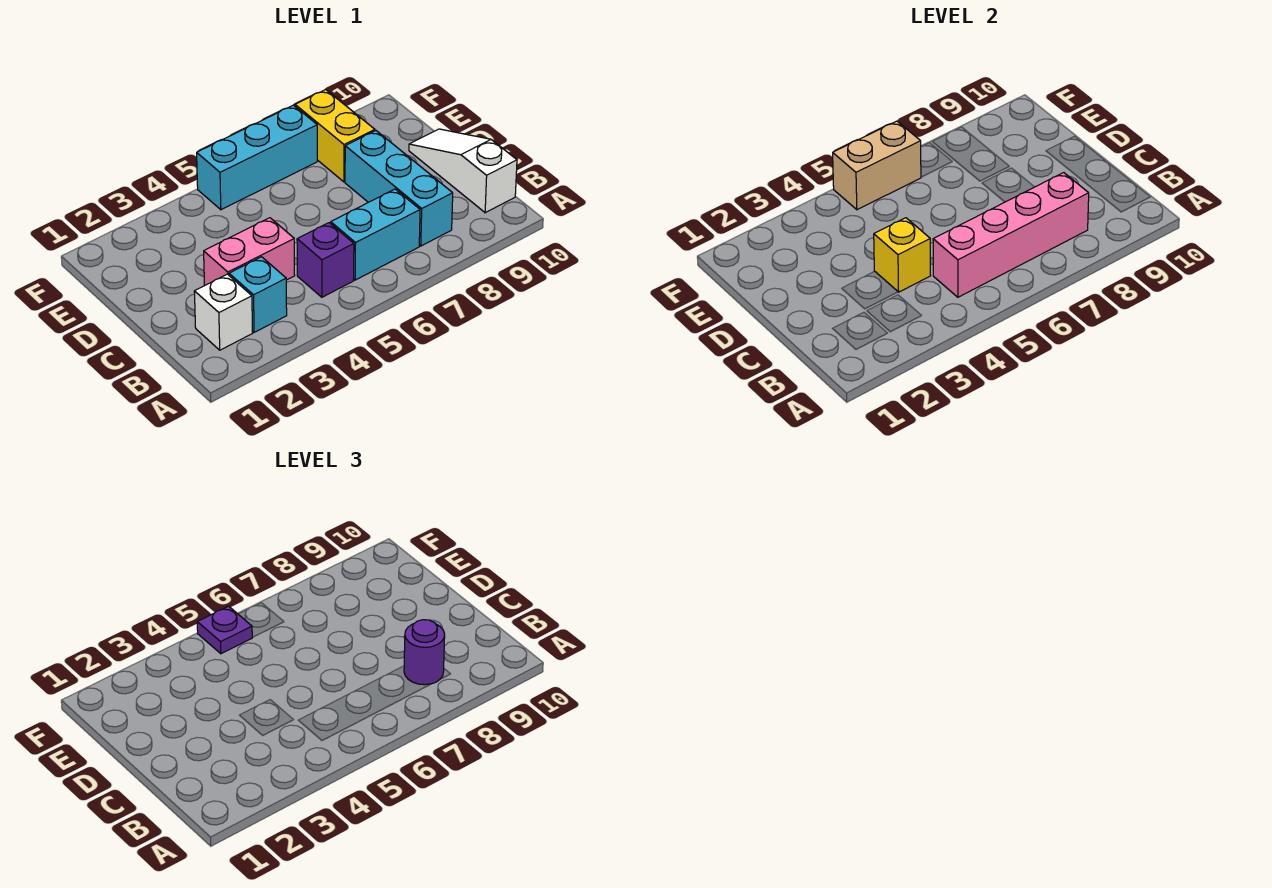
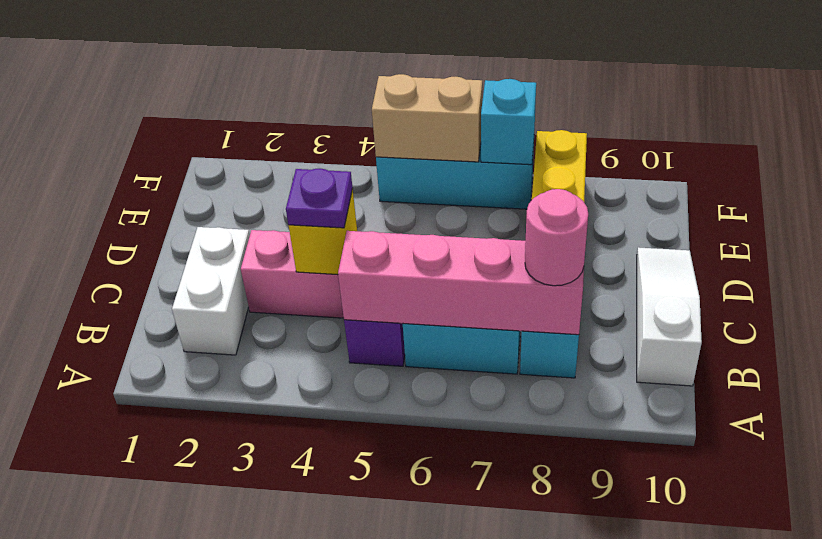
white 1x1 brick [194,274,253,350] -> white 1x2 brick [172,227,250,355]
cyan 1x1 brick [229,257,287,332] -> cyan 1x1 brick moved to [481,79,536,165]
purple 1x1 round brick [404,620,445,685] -> pink 1x1 round brick [525,189,588,286]
purple 1x1 plate [197,606,252,654] -> purple 1x1 plate moved to [286,169,353,228]

